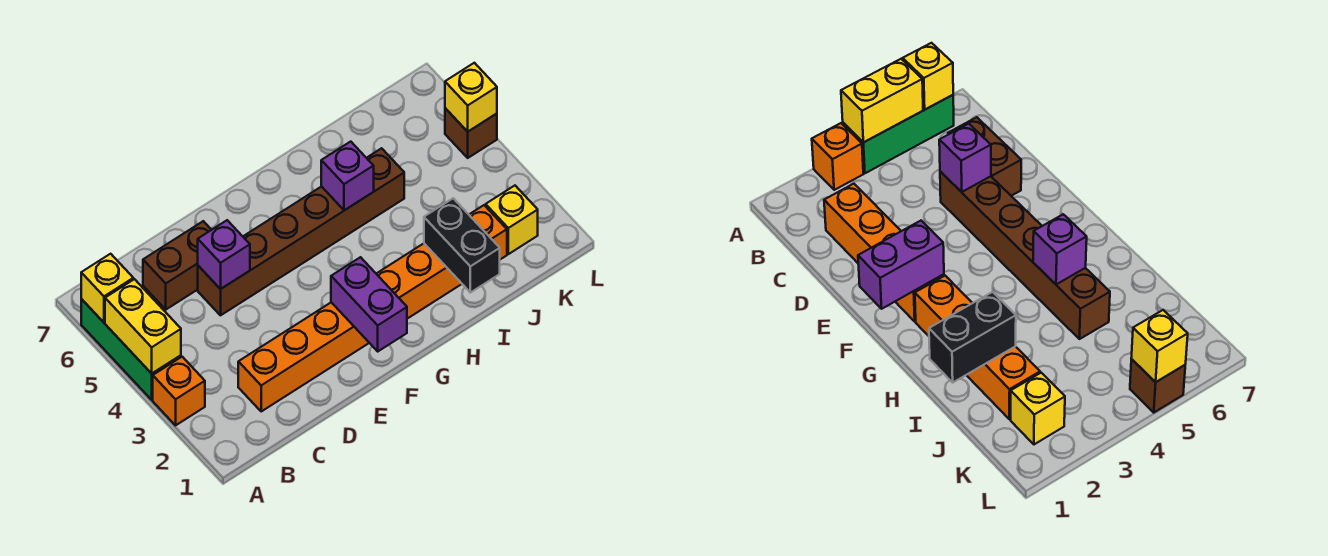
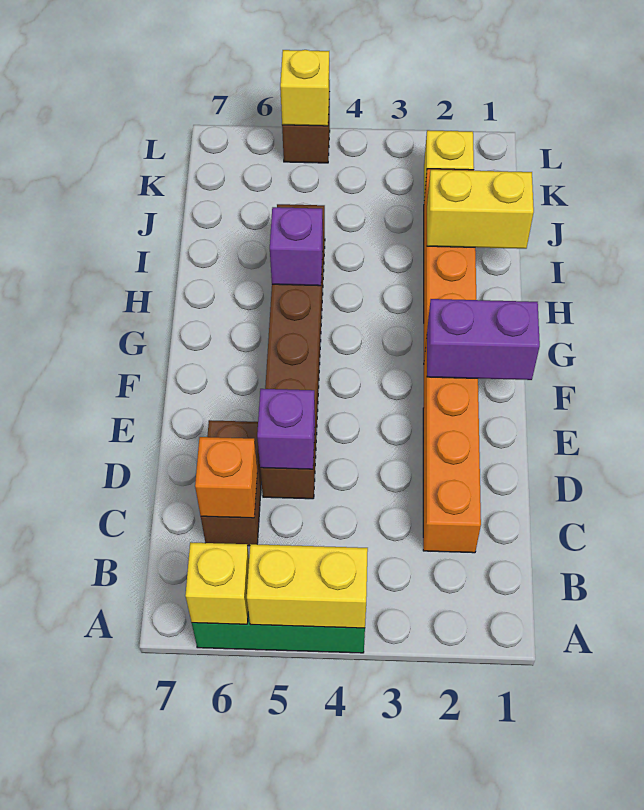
orange 1x1 brick [153,357,205,425] -> orange 1x1 brick moved to [195,437,257,518]
black 1x2 brick [424,198,500,293] -> yellow 1x2 brick [427,170,534,249]

